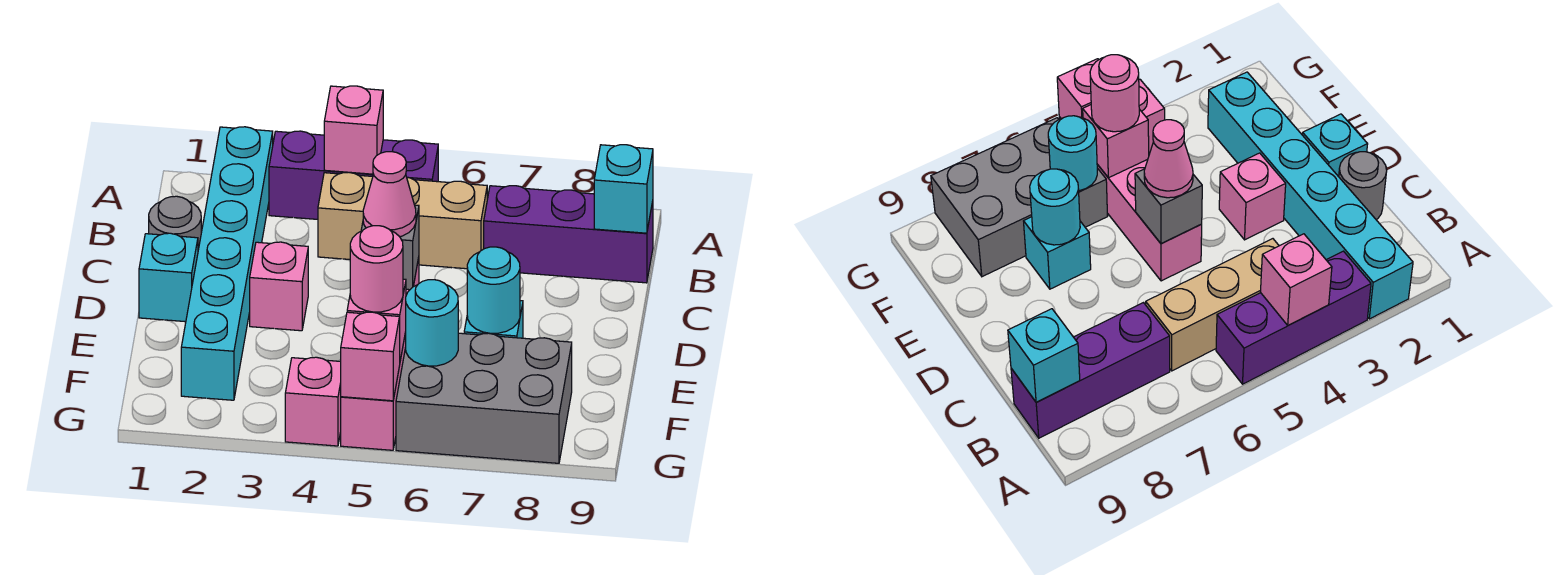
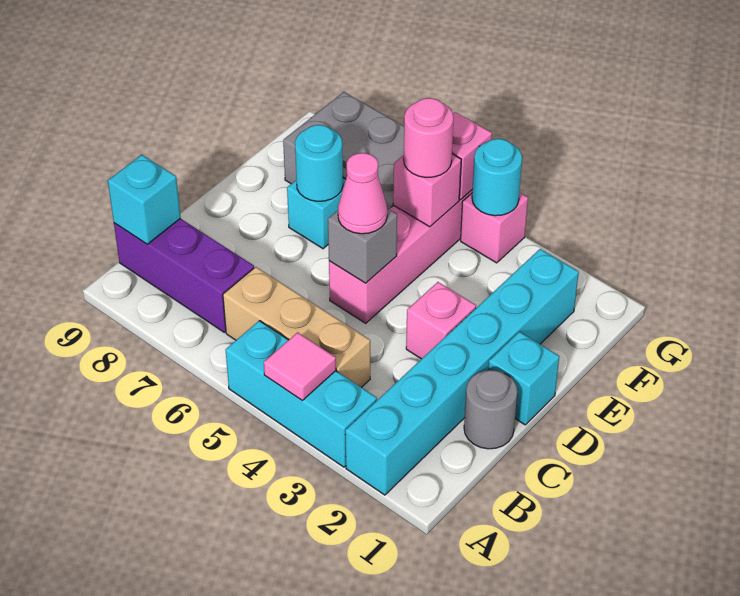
purple 1x3 brick [269,131,438,219] -> cyan 1x3 brick [226,321,377,467]
pink 1x1 brick [324,86,383,174] -> pink 1x1 tile [264,332,336,400]
cyan 1x1 round brick [406,280,458,366] -> cyan 1x1 round brick moved to [472,139,522,216]

